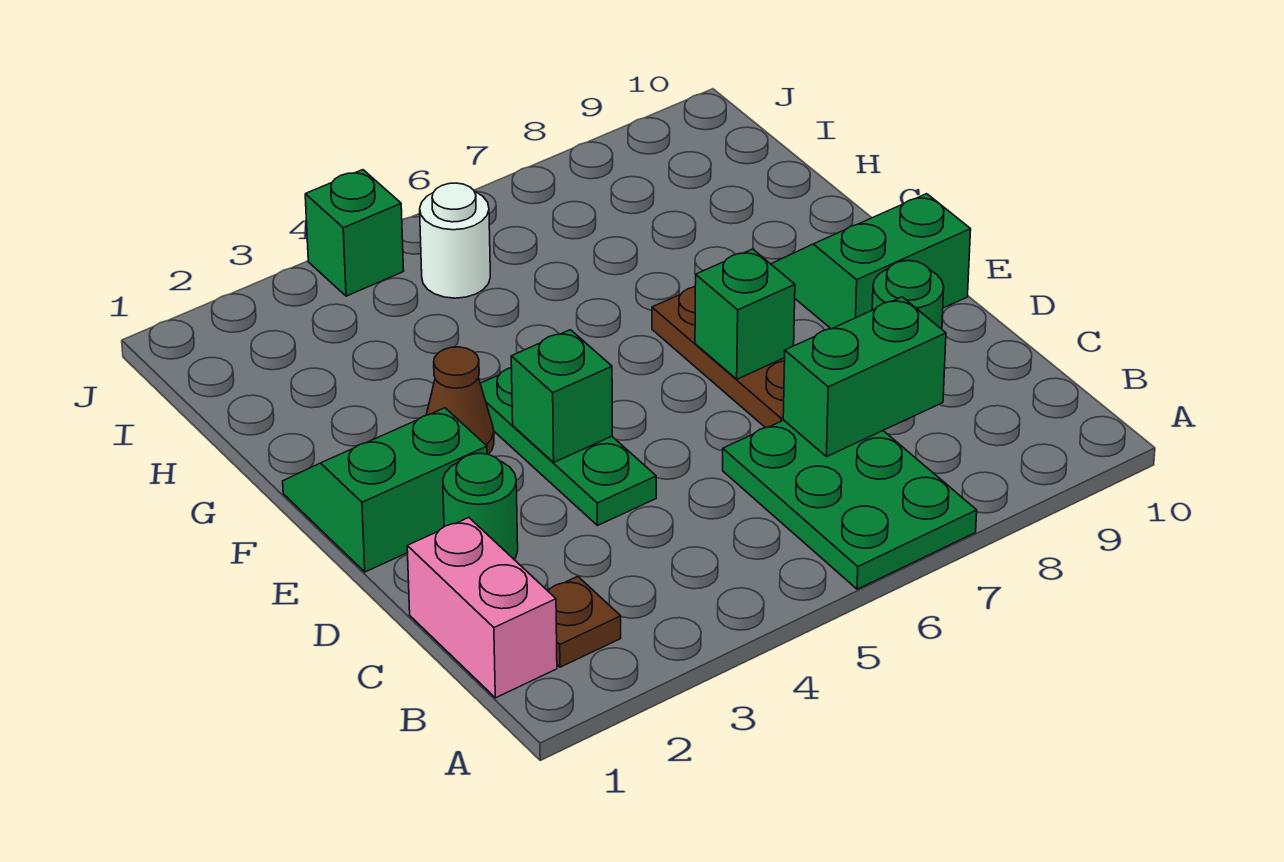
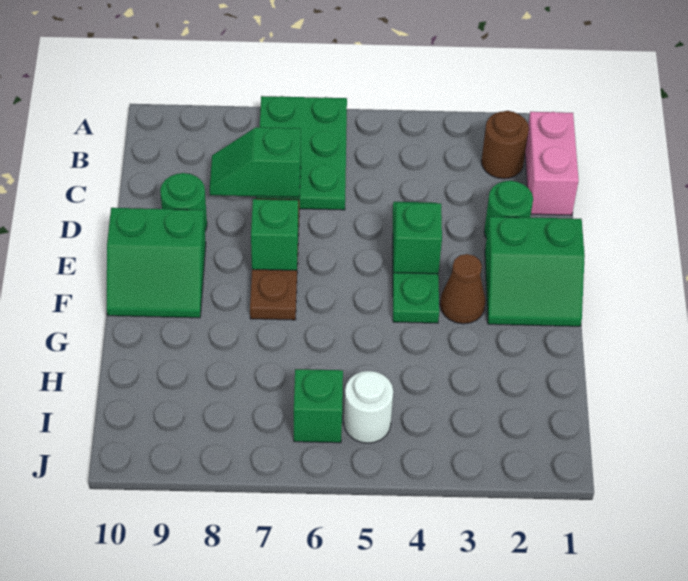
brown 1x1 plate [547,576,621,667] -> brown 1x1 round brick [481,111,529,179]
green 1x2 brick [783,297,946,457] -> green 1x2 slope [210,127,301,197]
green 1x1 brick [305,170,404,296] -> green 1x1 brick moved to [294,369,343,443]

